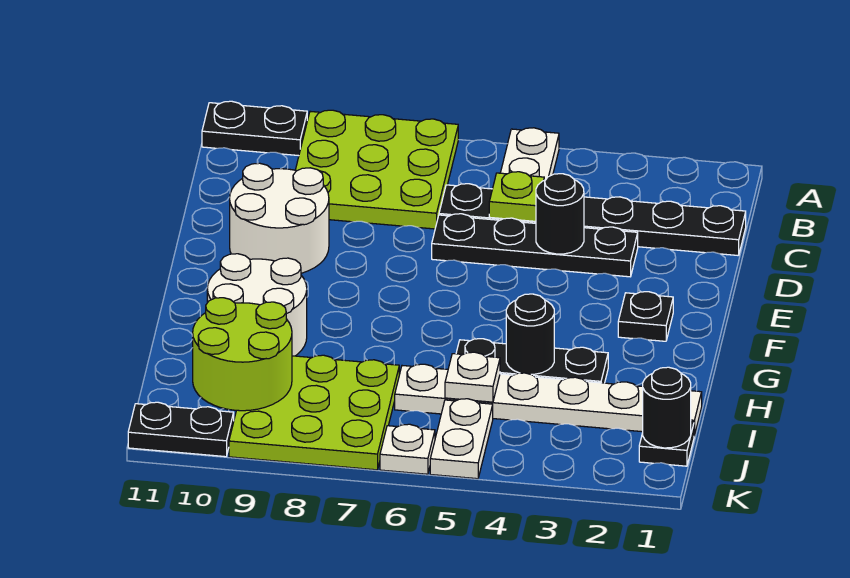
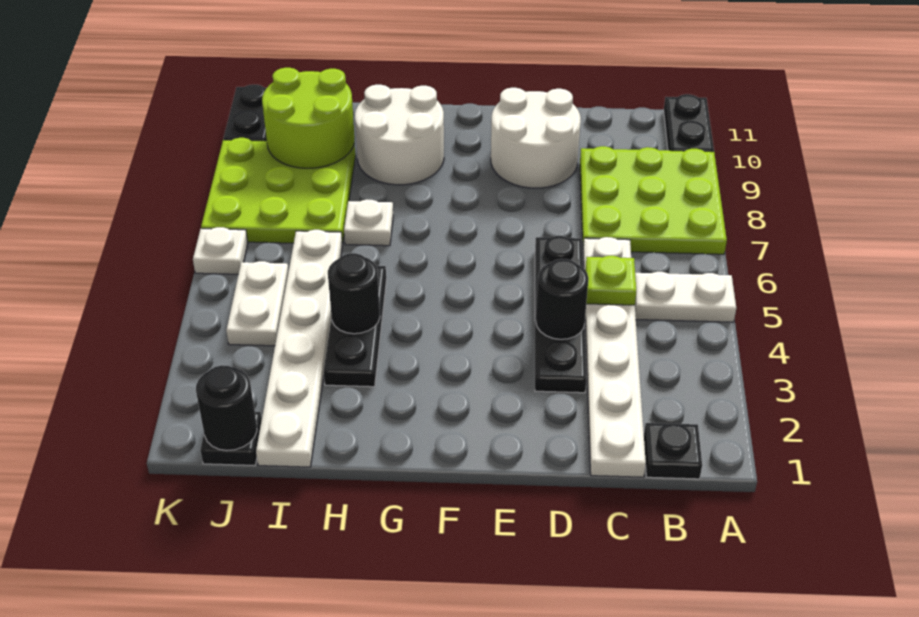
black 1x6 plate [439,184,746,256] -> white 1x6 plate [583,237,646,477]
black 1x1 plate [618,292,673,341] -> black 1x1 plate moved to [644,423,702,479]
white 1x1 plate [445,352,500,402] -> white 1x1 plate moved to [344,199,393,246]
white 1x2 plate [430,399,493,479] -> white 1x2 plate turned to [226,261,289,346]

